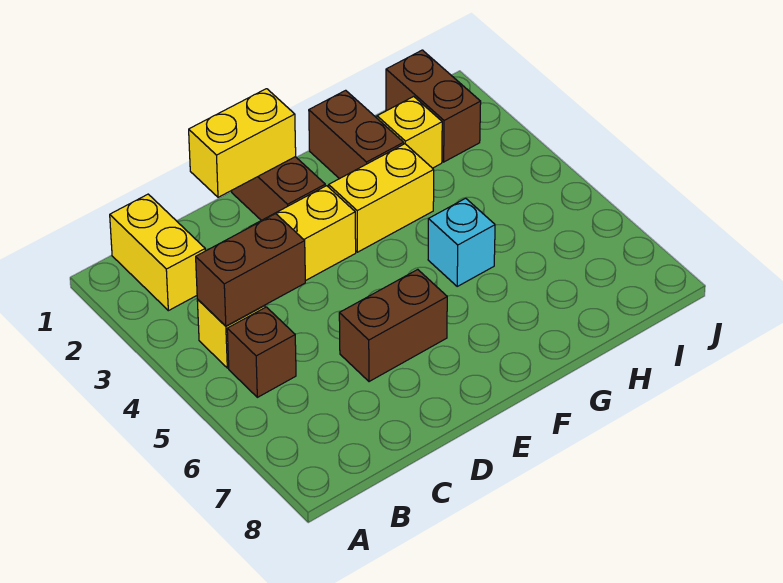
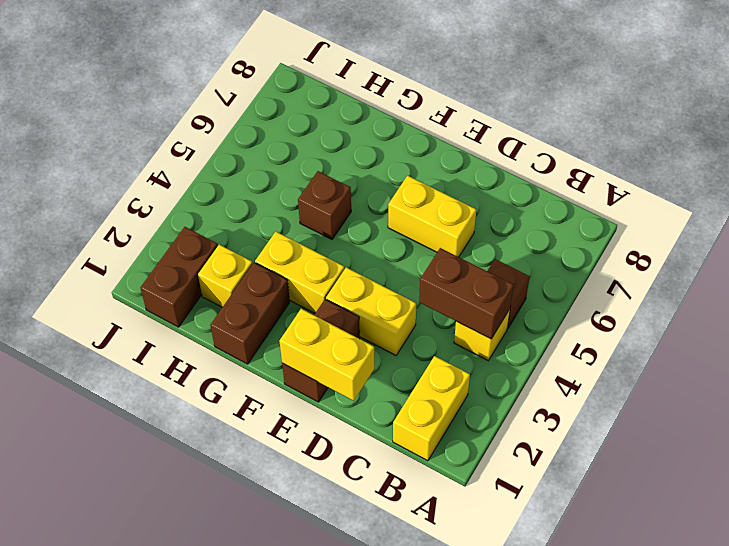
brown 1x2 brick [339,270,447,382] -> yellow 1x2 brick [388,176,476,257]
cyan 1x1 brick [428,198,495,286] -> brown 1x1 brick [298,171,351,239]

